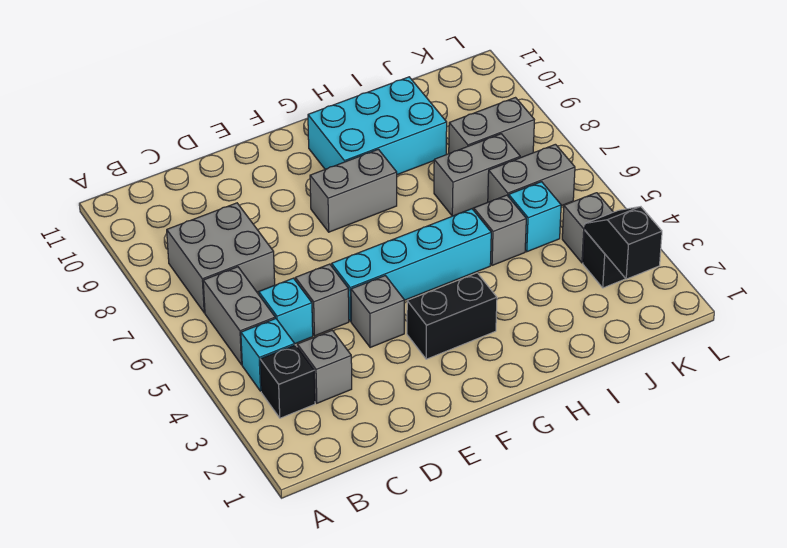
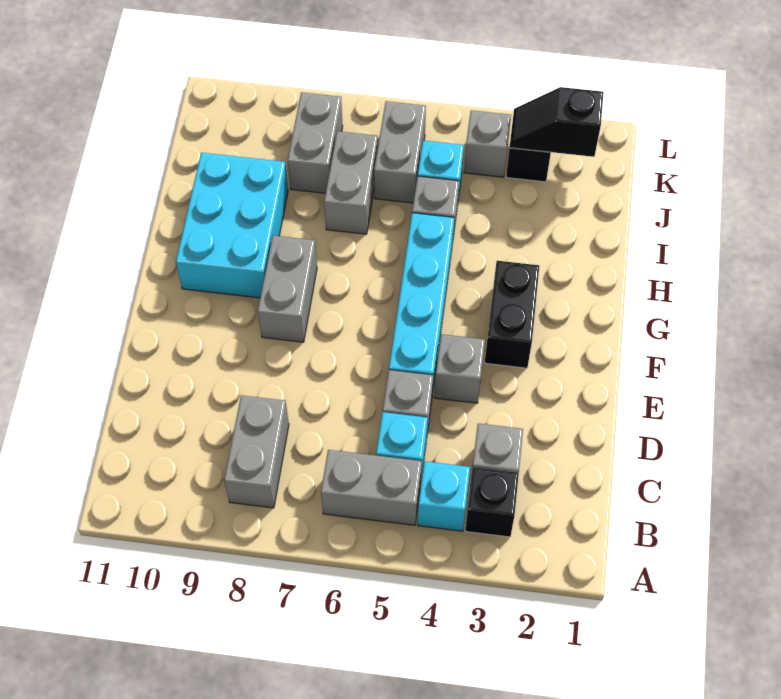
grey 2x2 brick [167,203,275,313] -> grey 1x2 brick [224,395,289,508]

